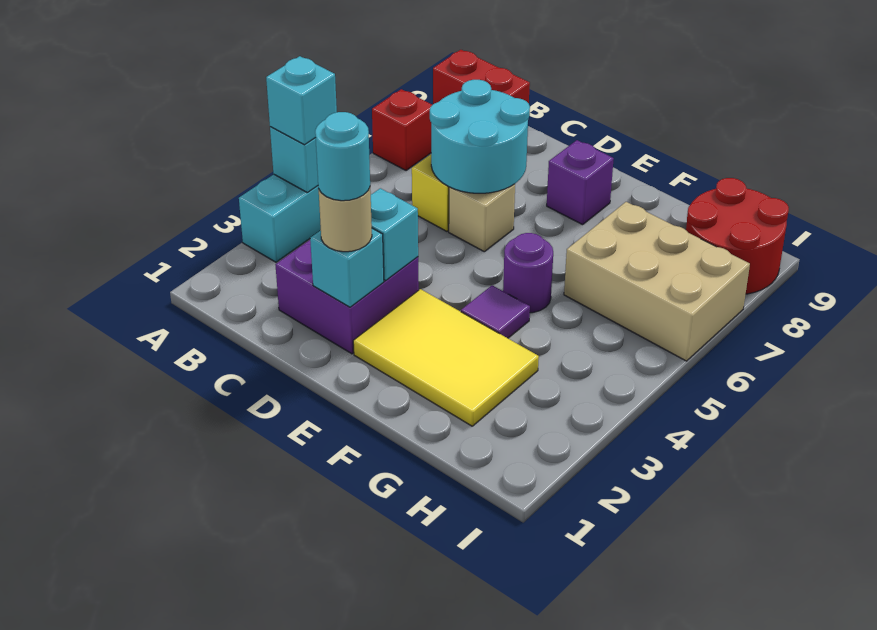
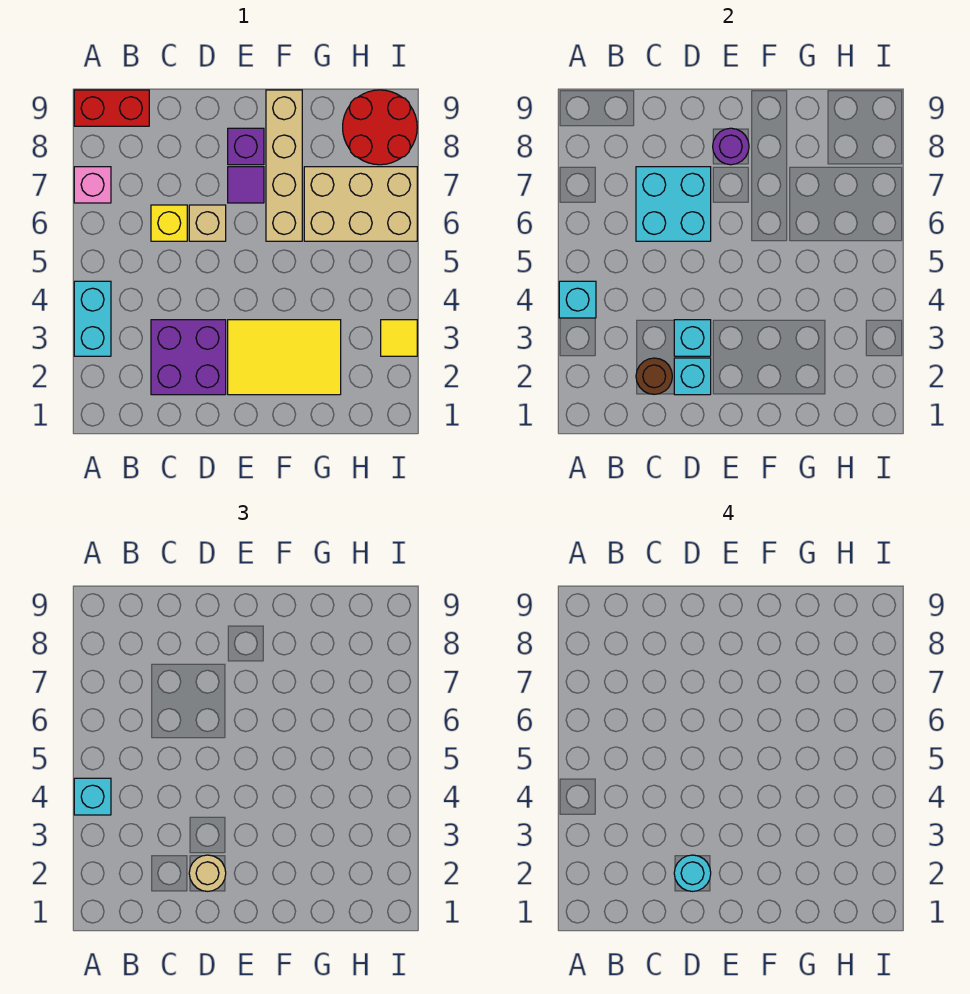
red 1x1 brick [372,89,432,171] -> pink 1x1 brick [74,167,111,203]
none -> brown 1x1 round brick [636,358,672,394]
cyan 2x2 round brick [430,80,530,193] -> cyan 2x2 brick [636,167,711,241]
purple 1x1 tile [461,285,530,338] -> purple 1x1 tile moved to [228,167,264,203]
purple 1x1 round brick [503,233,553,313] -> purple 1x1 round brick moved to [713,128,749,165]
none -> tan 1x4 brick [266,90,302,241]
none -> yellow 1x1 tile [381,320,417,356]

